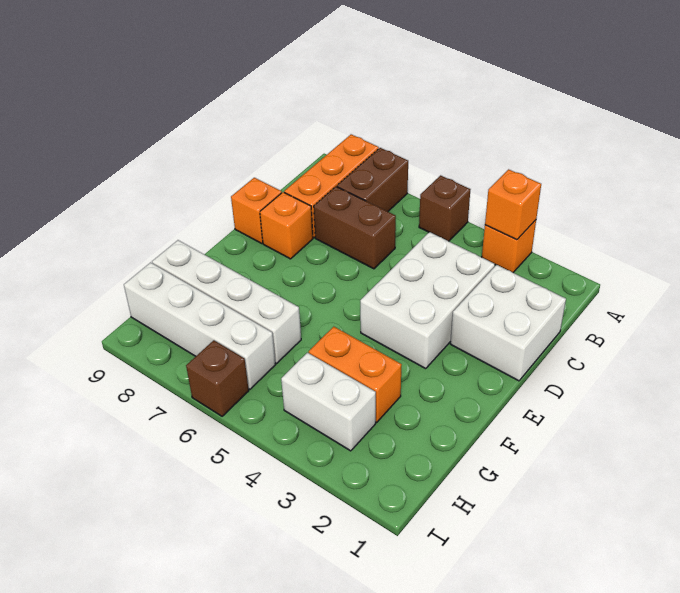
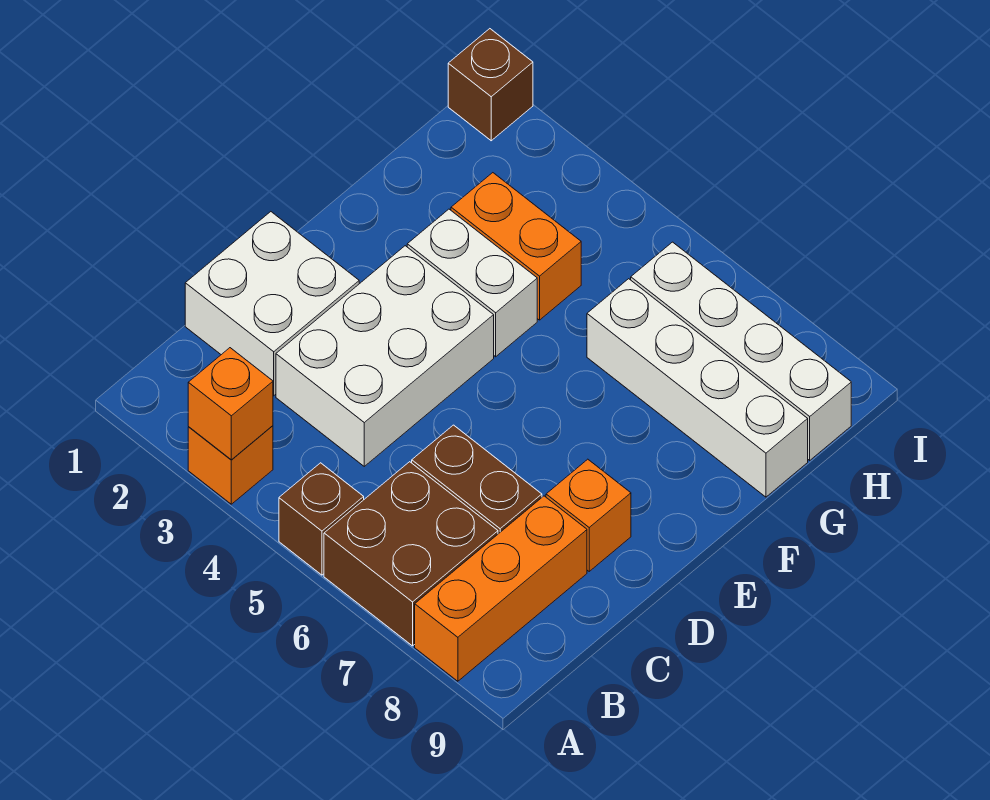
brown 1x2 brick [337,148,408,212] -> brown 2x2 brick [324,462,498,646]
orange 1x1 brick [231,178,282,243] -> none
white 1x2 brick [281,353,376,451] -> white 1x2 brick moved to [407,209,537,357]
brown 1x1 brick [186,340,249,416] -> brown 1x1 brick moved to [448,29,533,141]

